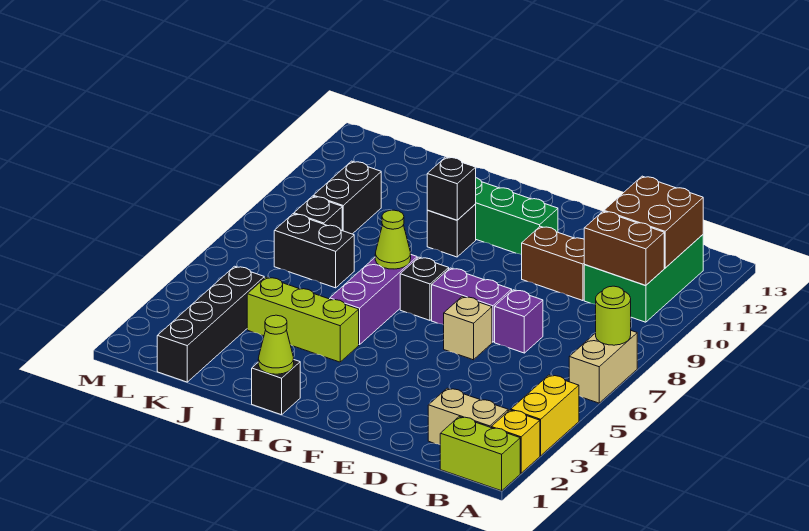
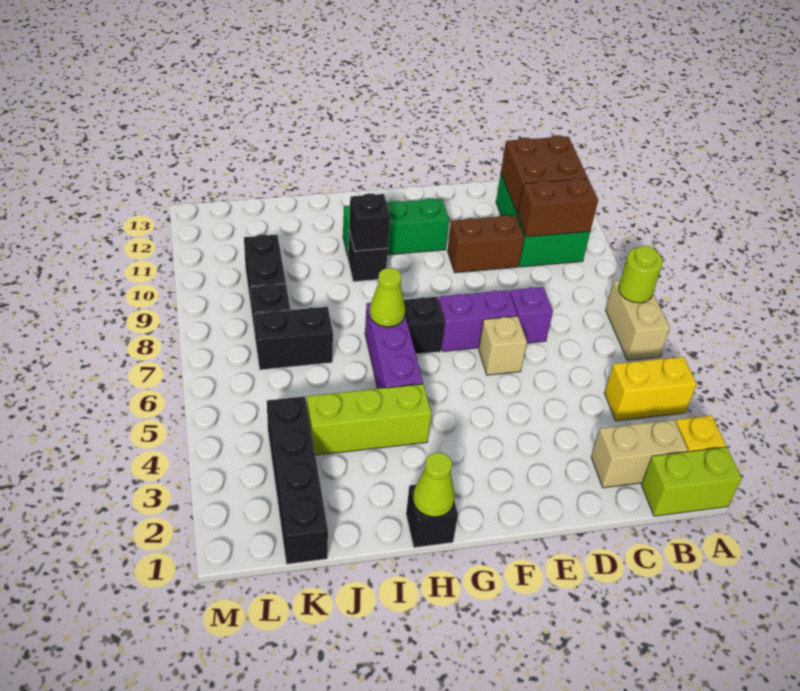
yellow 1x2 brick [511,375,579,456] -> yellow 1x2 brick turned to [604,357,697,421]

